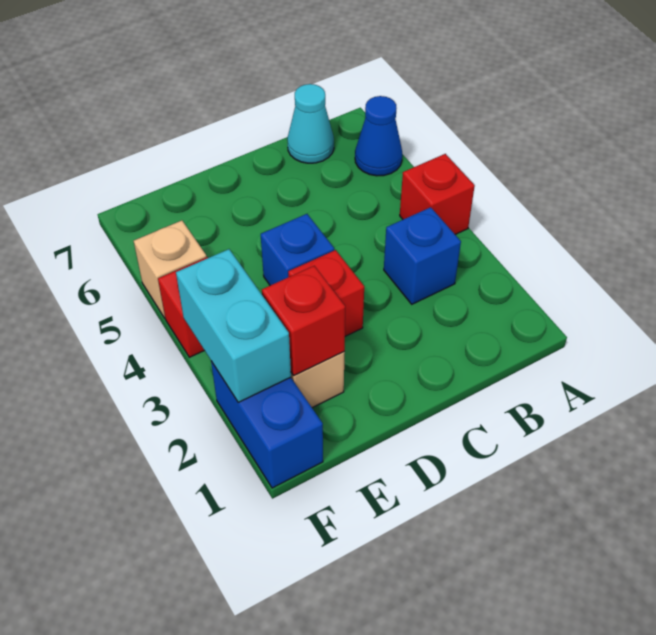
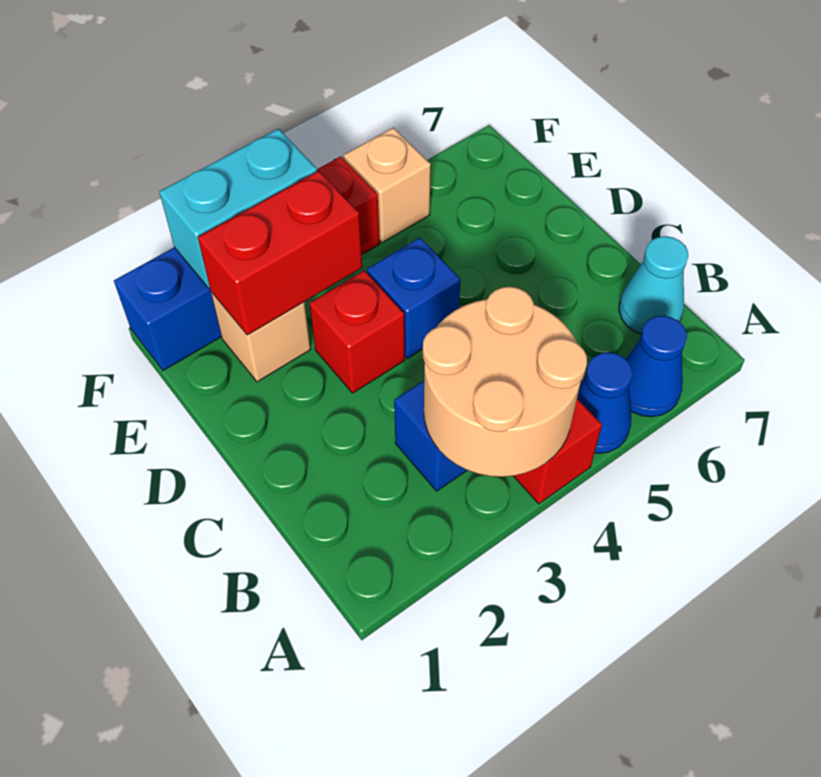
none -> tan 2x2 round brick [423,287,587,477]
none -> blue 1x1 cone [577,352,632,453]
red 1x1 brick [262,266,345,376] -> red 1x2 brick [198,171,362,335]

